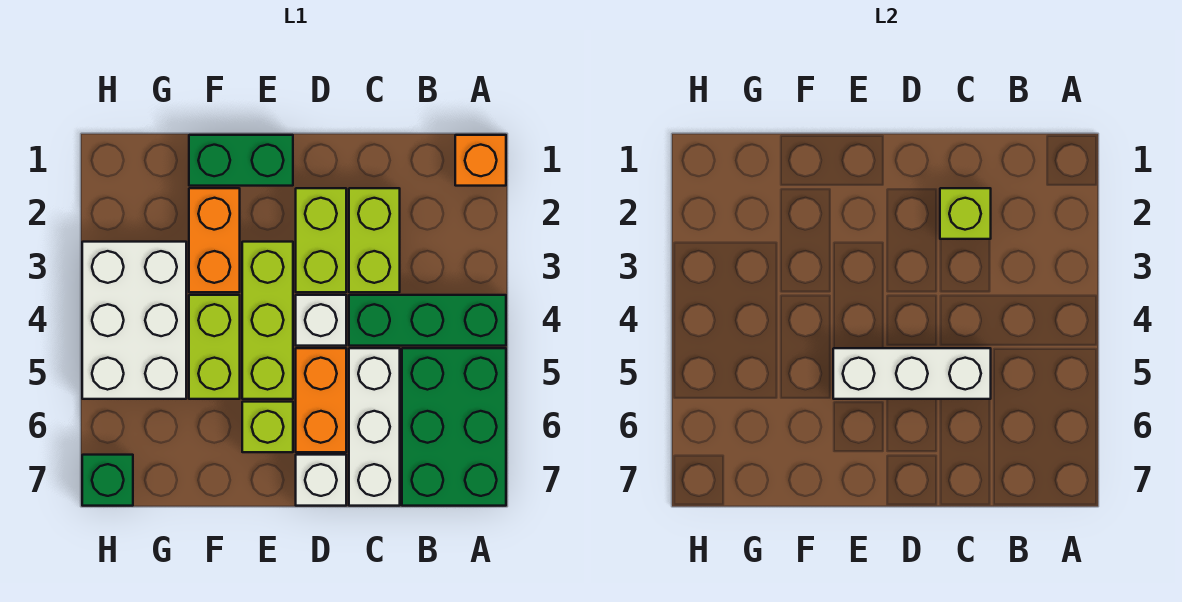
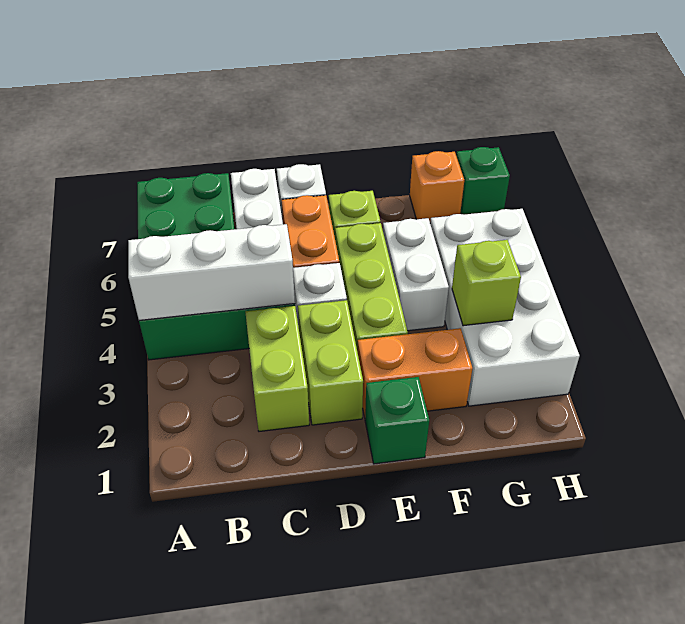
orange 1x1 brick [455,135,506,186] -> orange 1x1 brick moved to [410,151,464,222]
lime 1x1 brick [940,188,991,239] -> lime 1x1 brick moved to [452,240,521,326]
white 1x3 brick [833,348,991,399] -> white 1x3 brick moved to [128,224,295,320]
green 1x2 brick [189,135,293,186] -> green 1x1 brick [365,377,429,464]
orange 1x2 brick [189,188,240,292] -> orange 1x2 brick turned to [357,328,473,417]
lime 1x2 brick [189,295,240,399] -> white 1x2 brick [383,218,449,331]
white 2x3 brick [82,242,186,399] -> white 2x4 brick [430,209,579,406]

